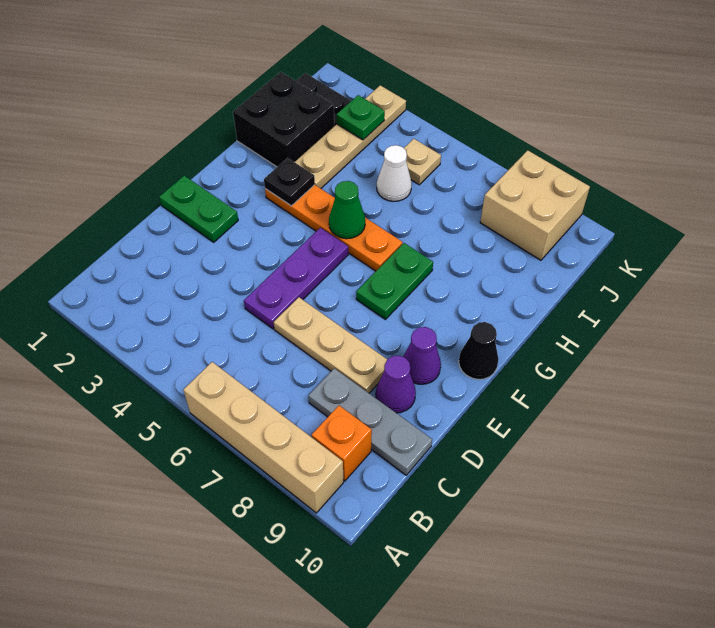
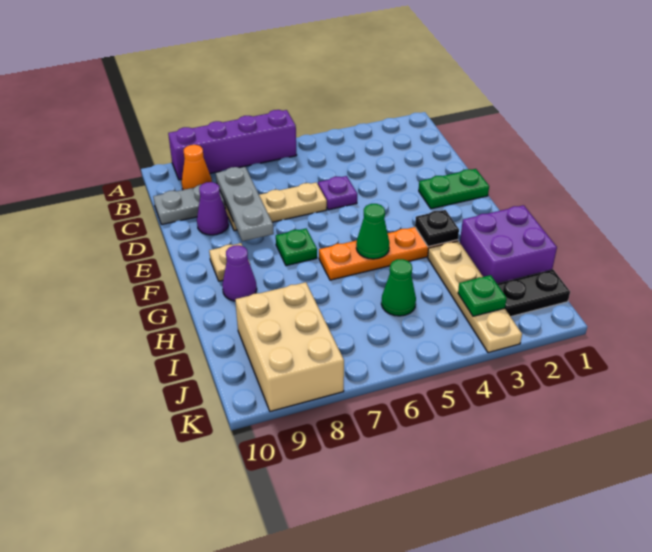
tan 1x4 brick [183,362,344,513] -> purple 1x4 brick [168,110,297,180]
orange 1x1 brick [311,406,372,481] -> orange 1x1 cone [182,145,212,190]
none -> grey 1x3 plate [216,167,274,241]
purple 1x3 plate [244,228,348,329] -> purple 1x1 plate [318,176,357,210]
purple 1x1 cone [403,327,441,384] -> purple 1x1 cone moved to [222,245,257,301]
green 1x2 plate [356,243,433,320] -> green 1x1 plate [276,229,317,266]
black 1x1 cone [459,322,499,379] -> none
black 2x2 brick [233,72,334,167] -> purple 2x2 brick [460,205,557,284]
white 1x1 cone [377,145,412,202] -> green 1x1 cone [381,259,416,316]
tan 1x1 plate [404,139,441,185] -> tan 1x1 plate moved to [209,243,250,281]
tan 2x2 brick [480,150,590,260] -> tan 2x3 brick [235,282,344,411]

